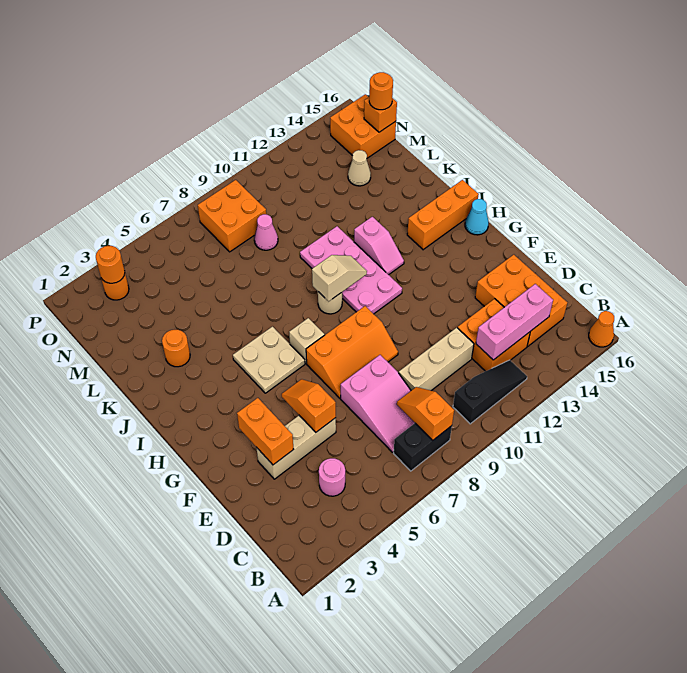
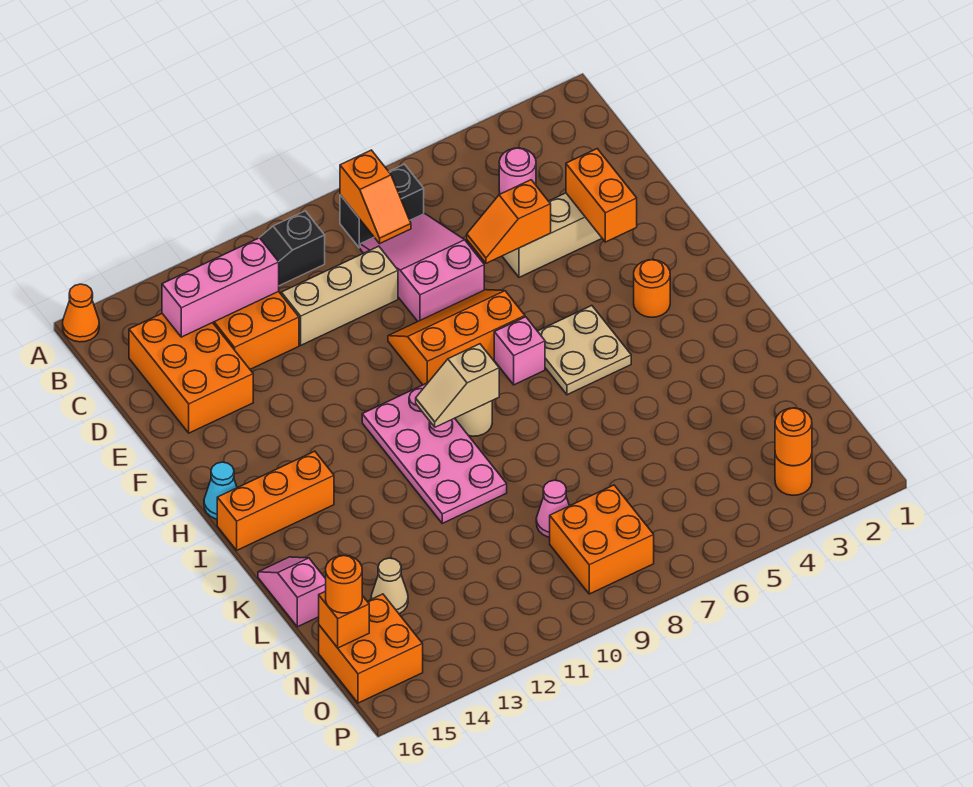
orange 1x2 slope [282,379,336,432] -> orange 1x2 slope turned to [467,180,551,263]
tan 1x1 brick [289,318,325,363] -> pink 1x1 brick [494,317,545,385]
pink 1x2 slope [354,217,404,275] -> pink 1x2 slope moved to [258,557,326,627]
orange 1x1 round brick [162,330,190,367] -> orange 1x1 round brick moved to [634,260,670,317]

